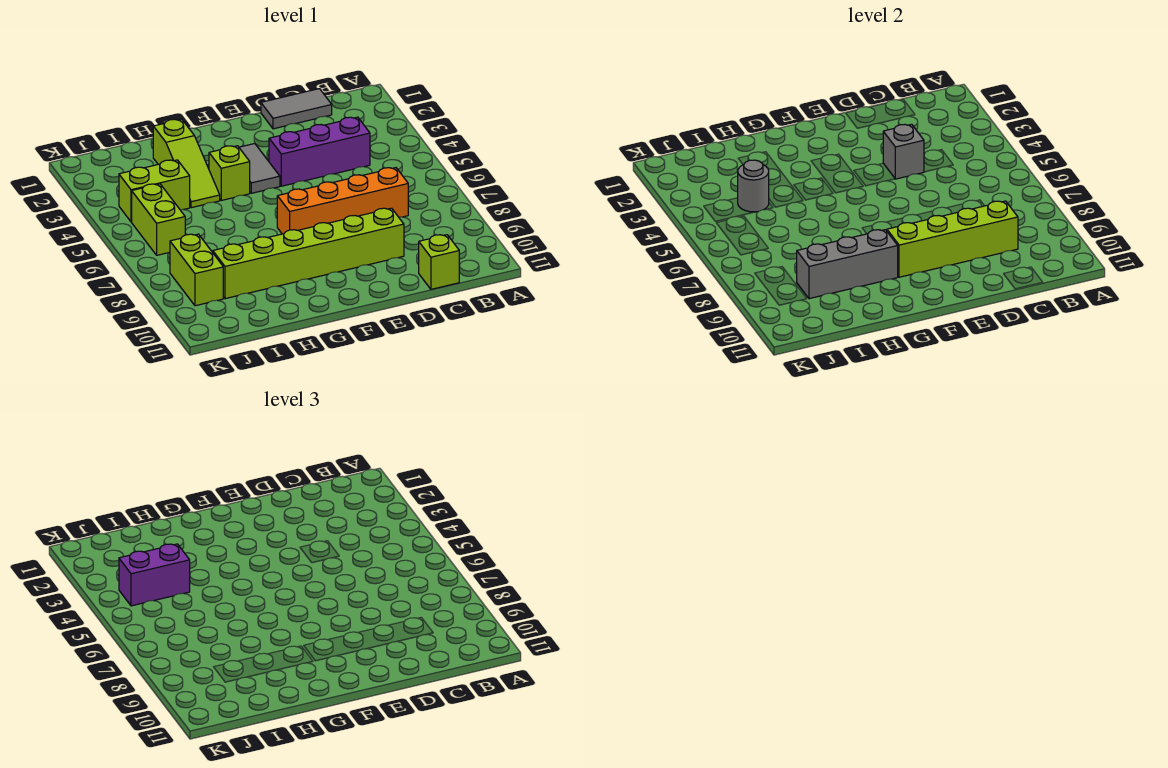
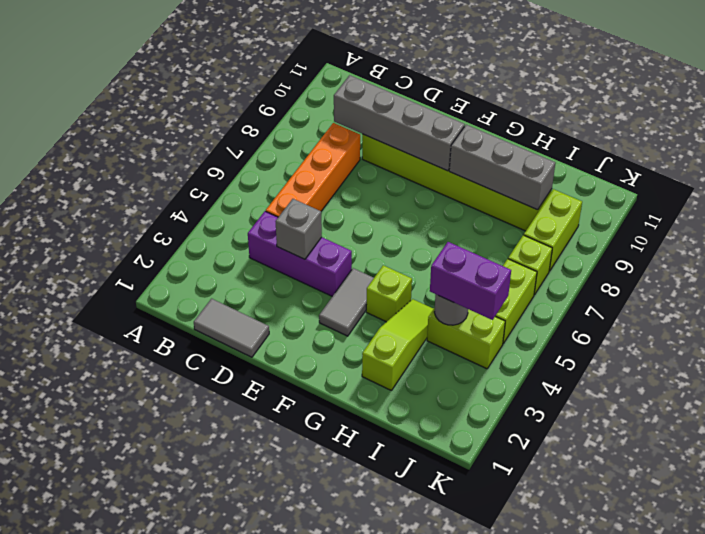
orange 1x4 brick [277,168,408,234] -> orange 1x4 brick turned to [266,123,360,217]
lime 1x4 brick [887,201,1018,277] -> grey 1x4 brick [334,75,465,171]
lime 1x1 brick [419,235,459,289] -> lime 1x1 brick moved to [508,235,552,295]

